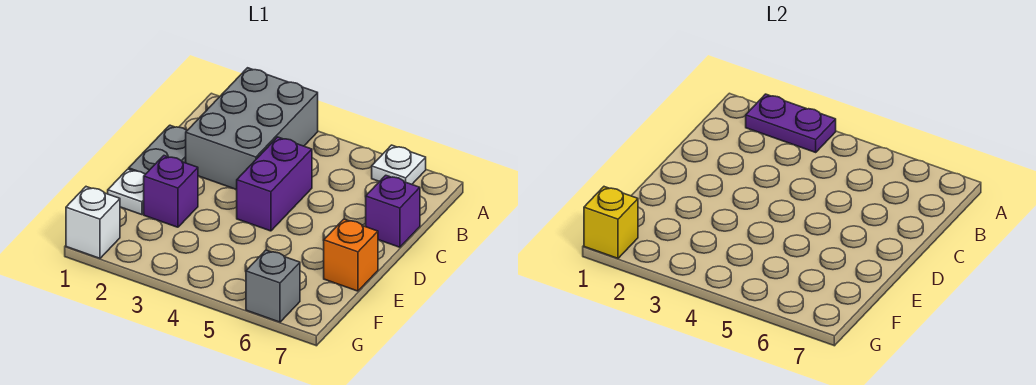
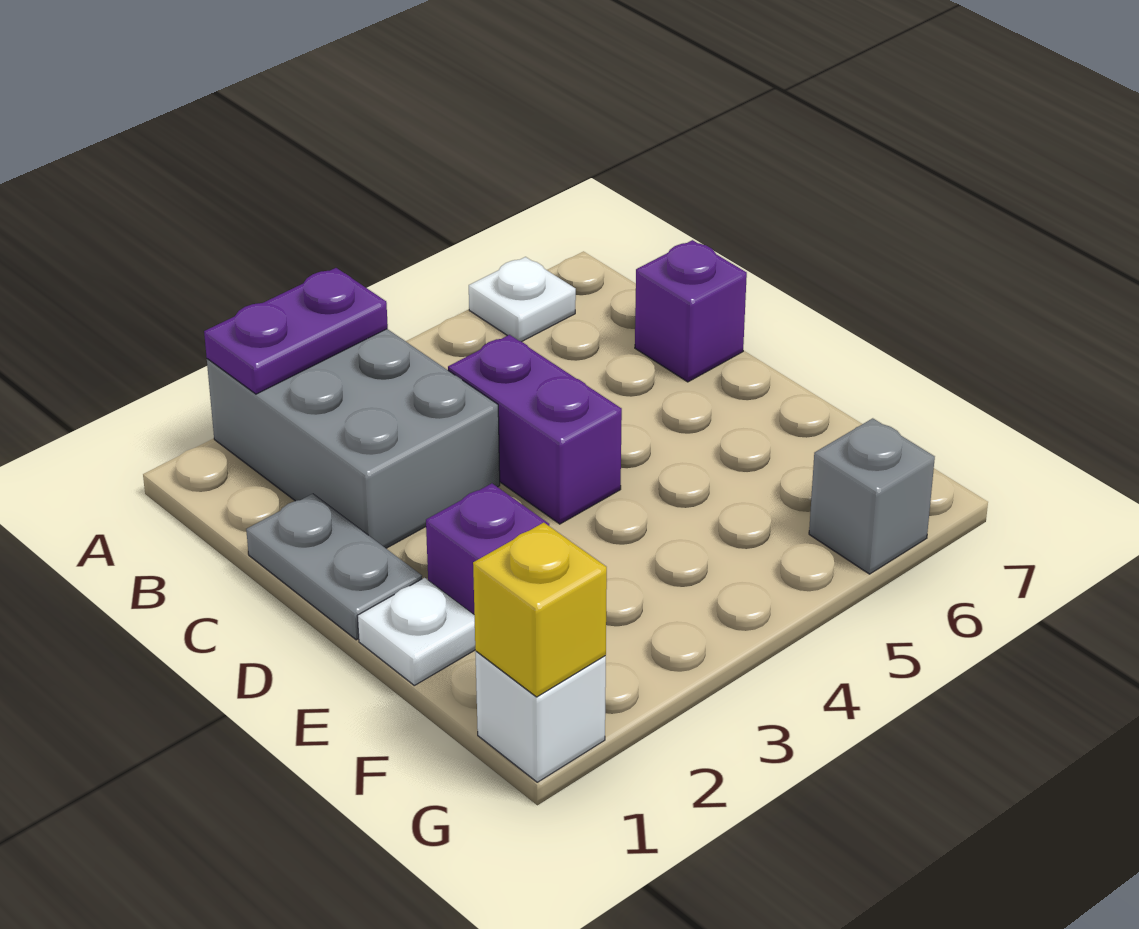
orange 1x1 brick [324,219,378,291] -> none

